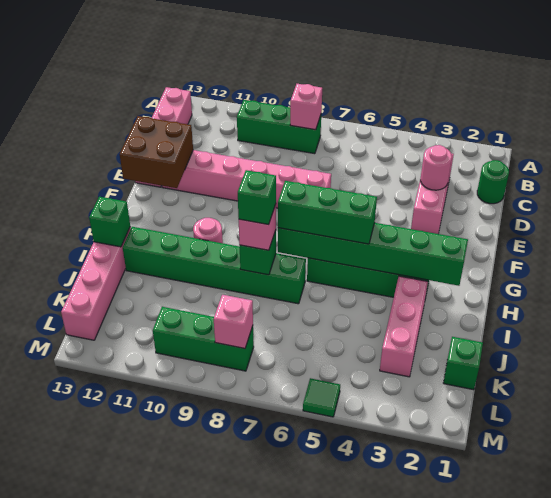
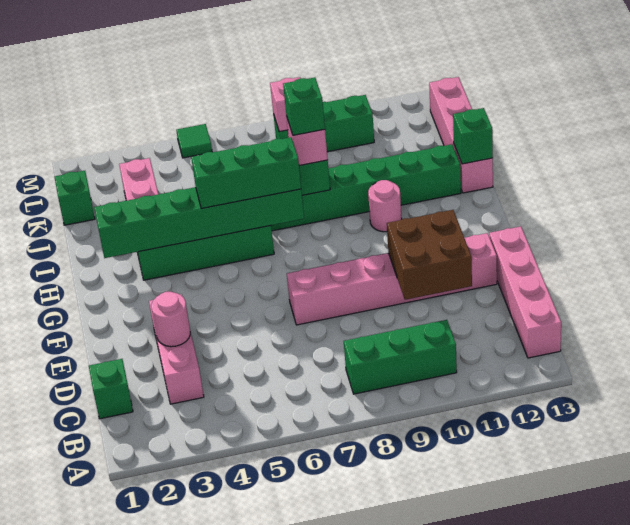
pink 1x1 brick [290,84,322,130] -> none
green 1x1 round brick [477,160,509,204] -> green 1x1 brick [89,359,133,419]
brown 2x2 brick [120,116,193,188] -> brown 2x2 brick moved to [387,210,472,300]

